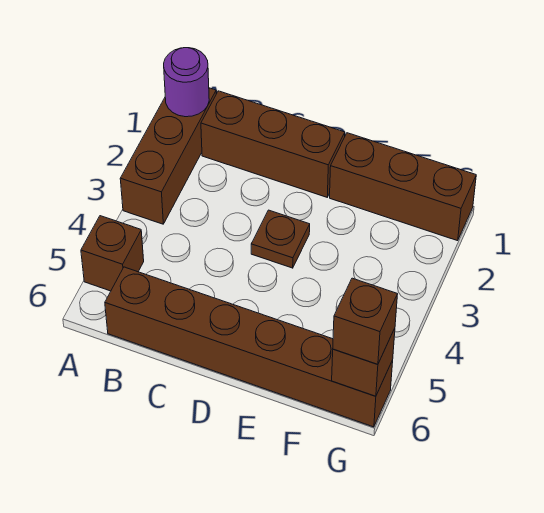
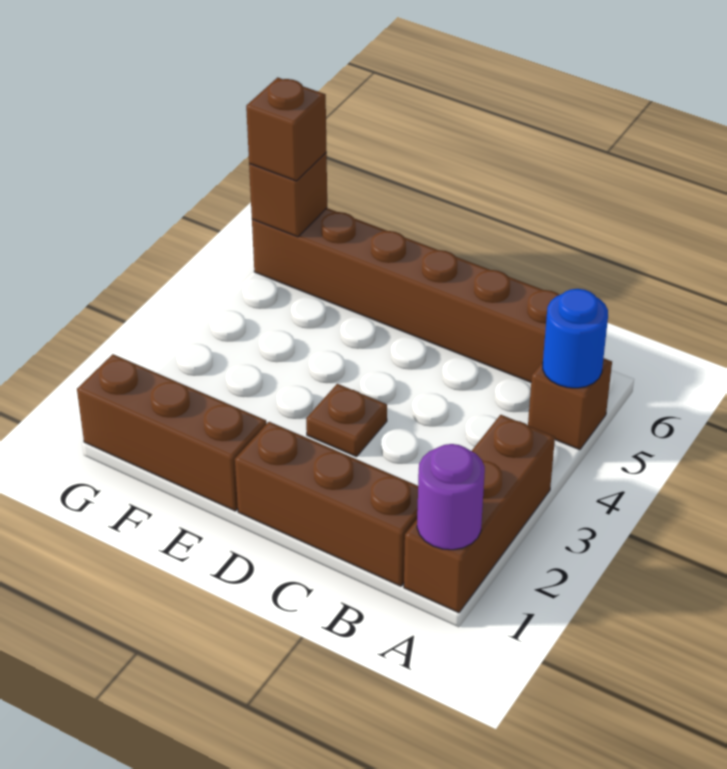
none -> blue 1x1 round brick [543,289,608,388]

